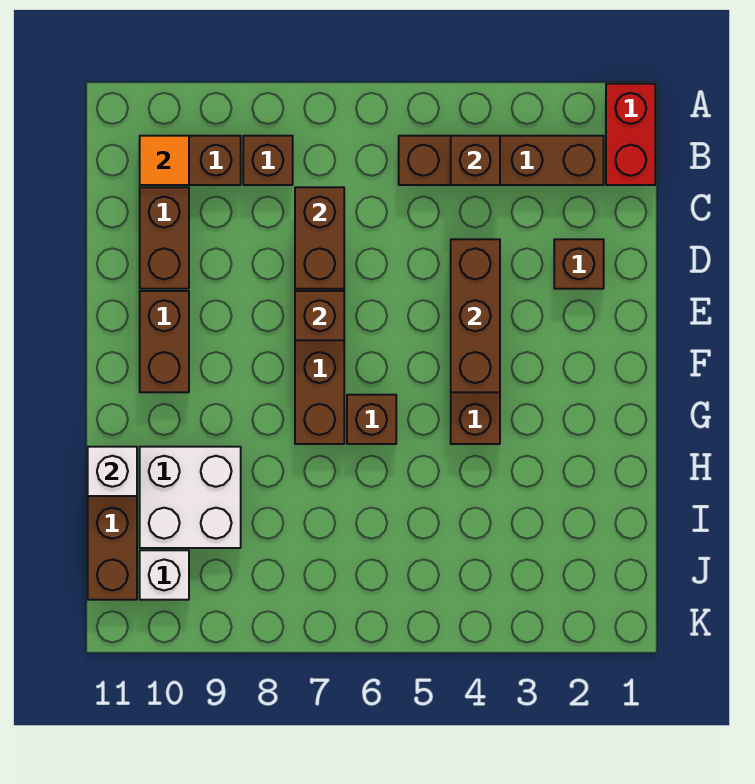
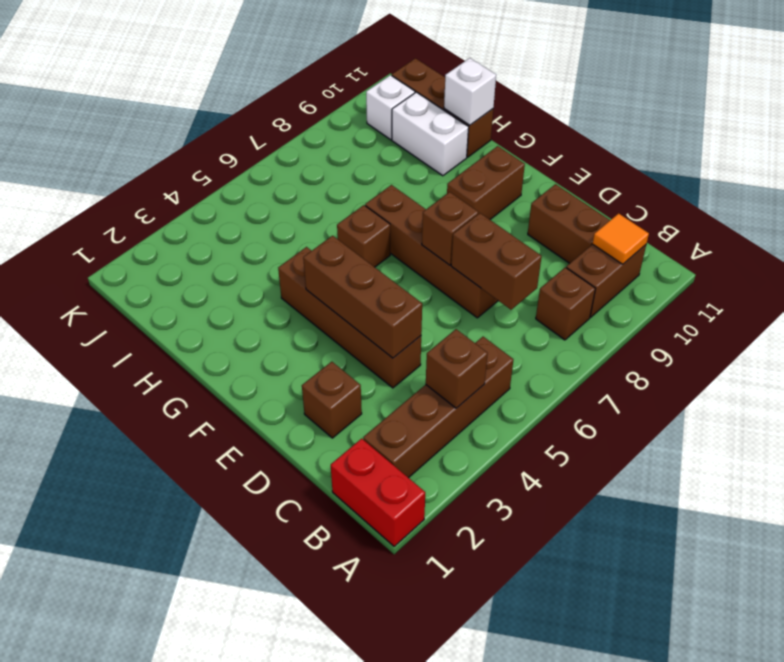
brown 1x2 brick [140,291,189,392] -> brown 1x2 brick turned to [447,146,525,219]
white 2x2 brick [140,447,241,548] -> white 1x2 brick [392,92,469,176]

